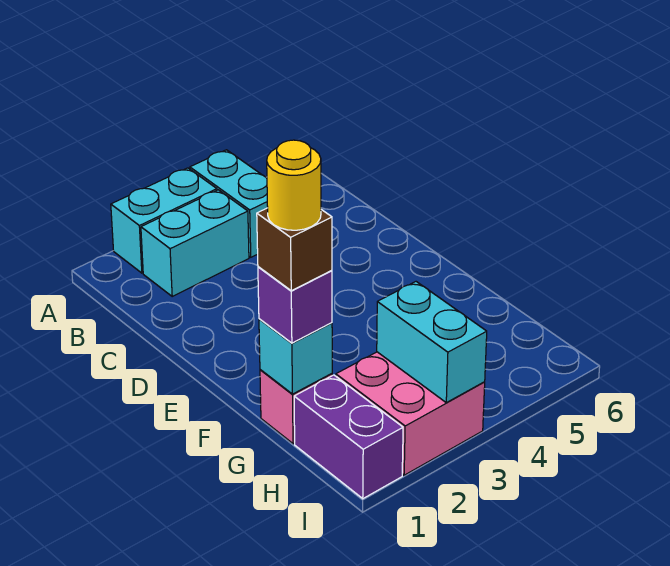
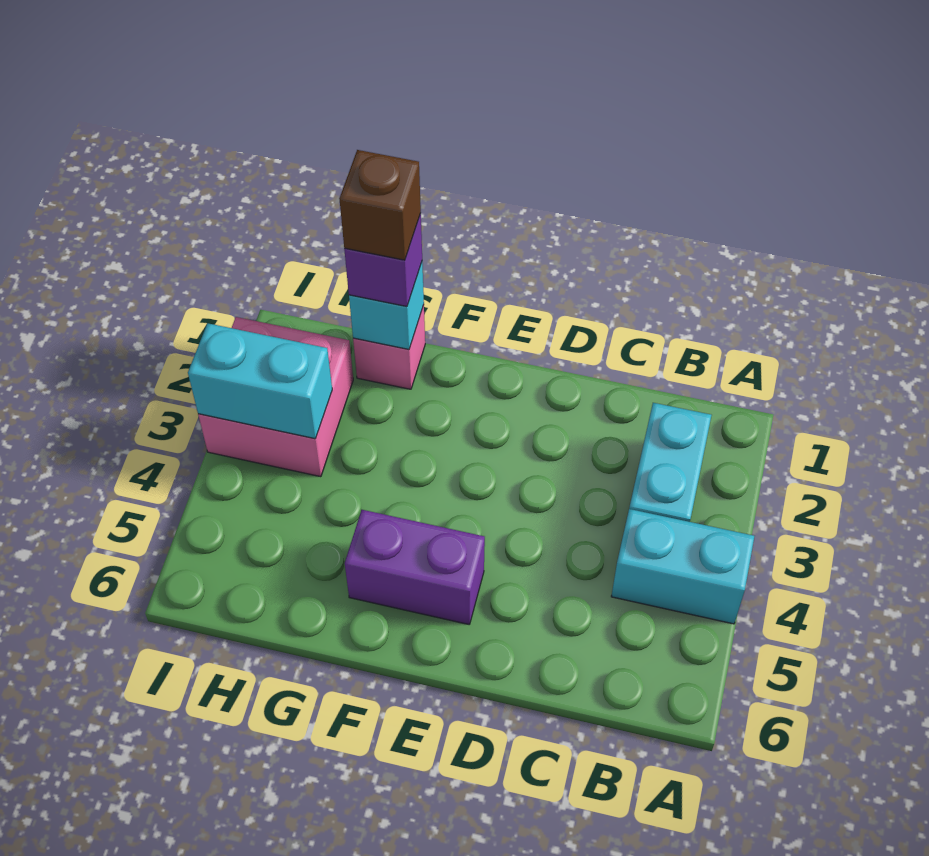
cyan 1x2 brick [111,168,217,273] -> none
yellow 1x1 round brick [267,140,321,230] -> none
purple 1x2 brick [294,375,403,499] -> purple 1x2 brick moved to [345,510,485,624]

